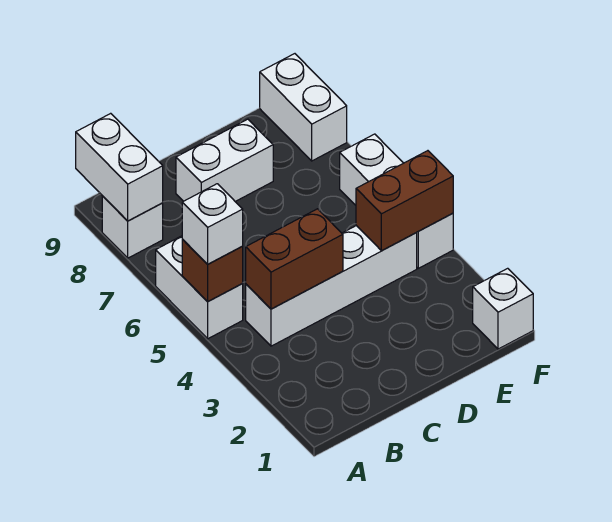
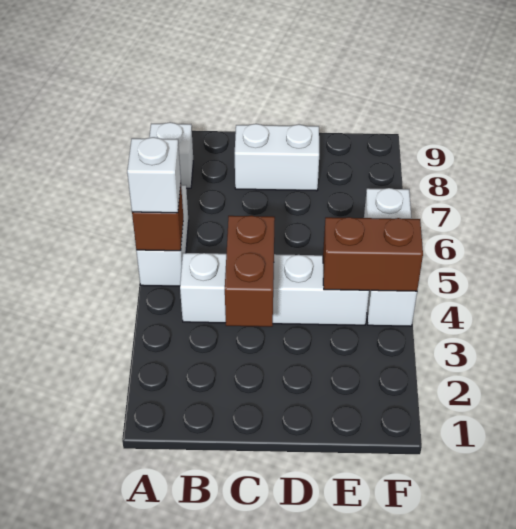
white 1x2 brick [76,113,163,221] -> none
brown 1x2 brick [246,209,343,309] -> brown 1x2 brick turned to [225,216,275,327]
white 1x1 brick [473,268,533,349] -> none
white 1x2 brick [260,54,347,161] -> none

